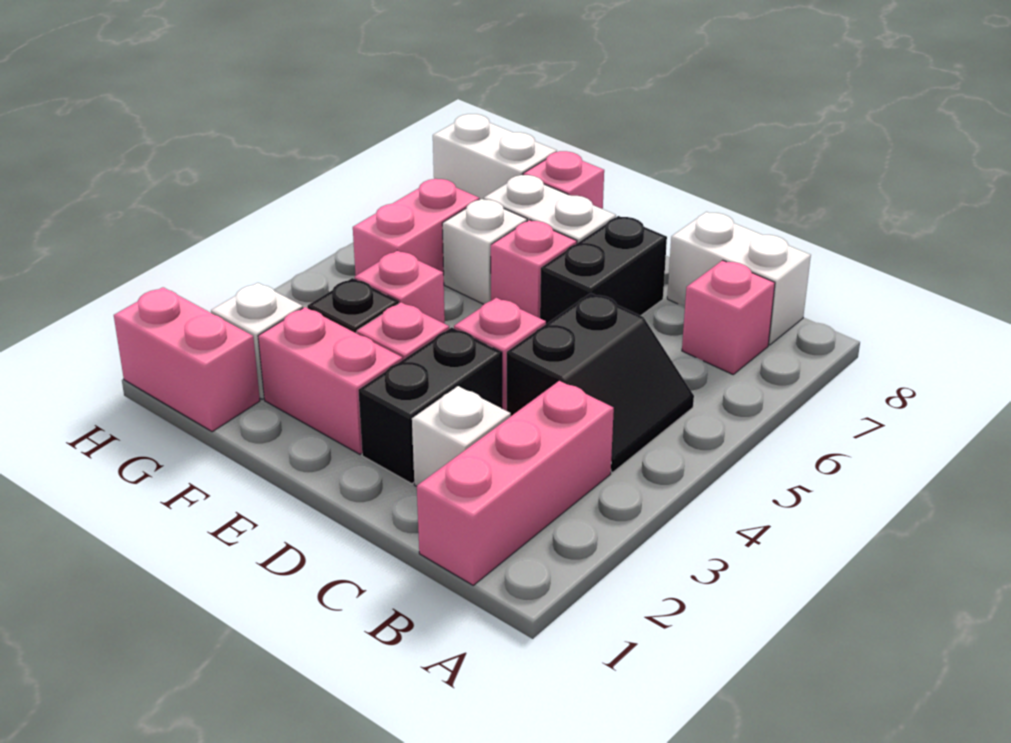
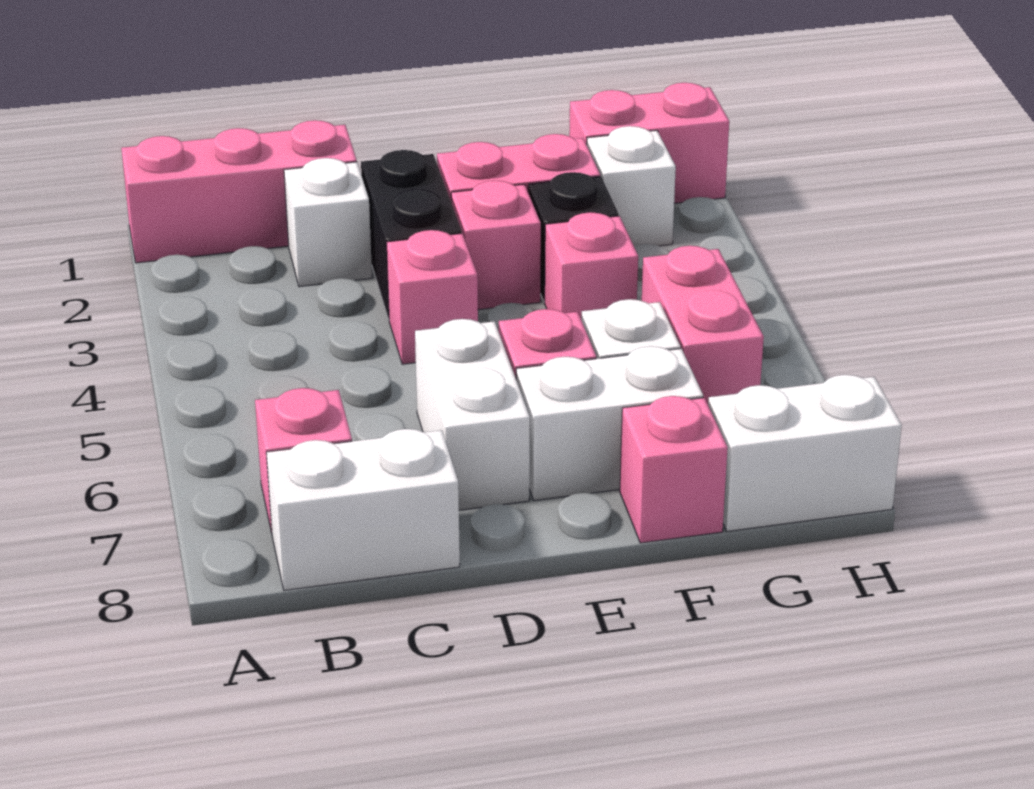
pink 1x3 brick [417,381,614,585] -> pink 1x3 brick turned to [121,120,357,263]
black 2x2 slope [507,293,694,472] -> none
black 1x2 brick [540,216,667,324] -> white 1x2 brick [415,319,530,510]

